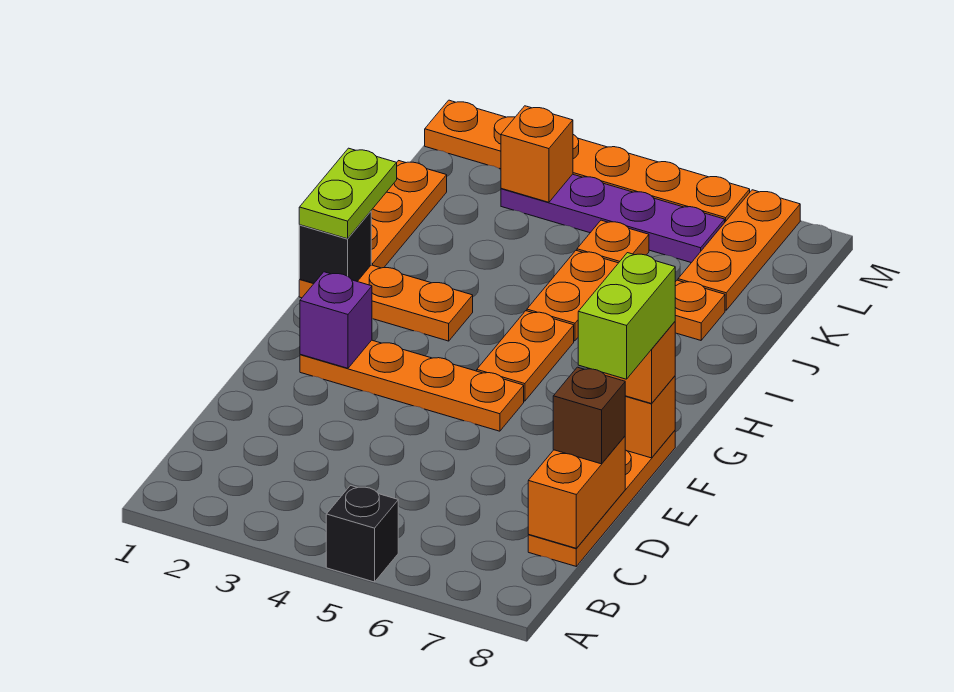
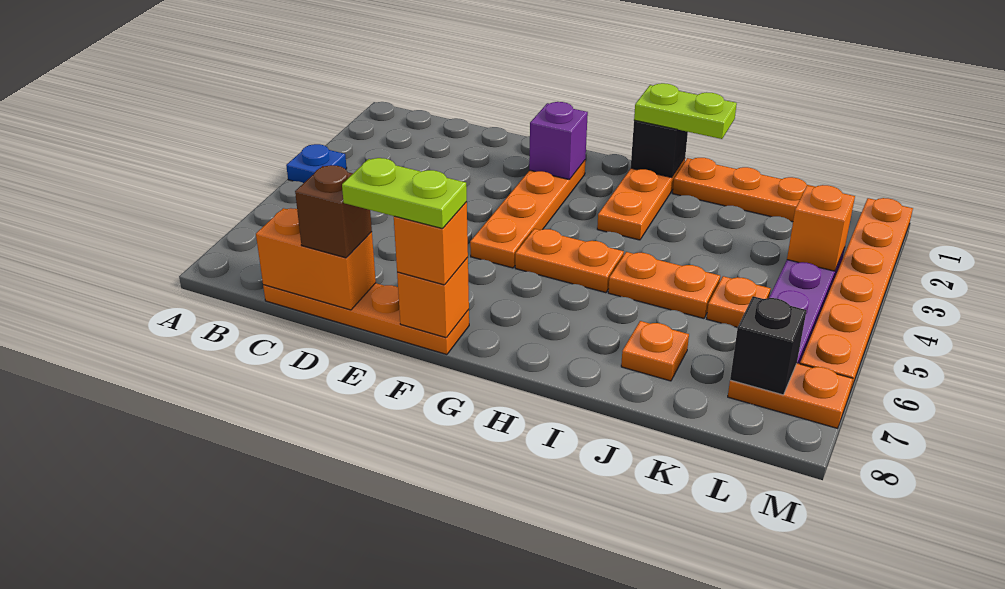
none -> blue 1x1 plate [286,144,347,183]
black 1x1 brick [326,486,398,582] -> black 1x1 brick moved to [730,296,806,395]
lime 1x2 brick [578,253,675,379] -> lime 1x2 plate [342,158,467,229]
orange 1x3 plate [678,190,800,310] -> orange 1x2 plate [728,363,853,428]

